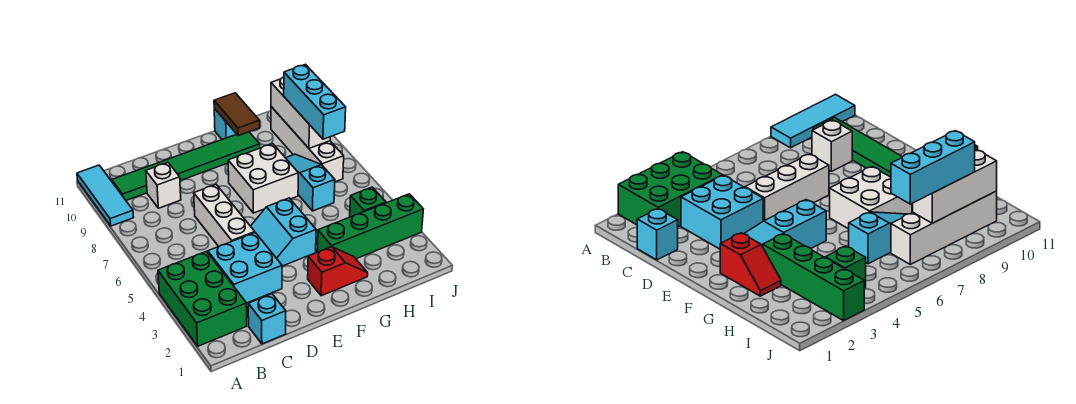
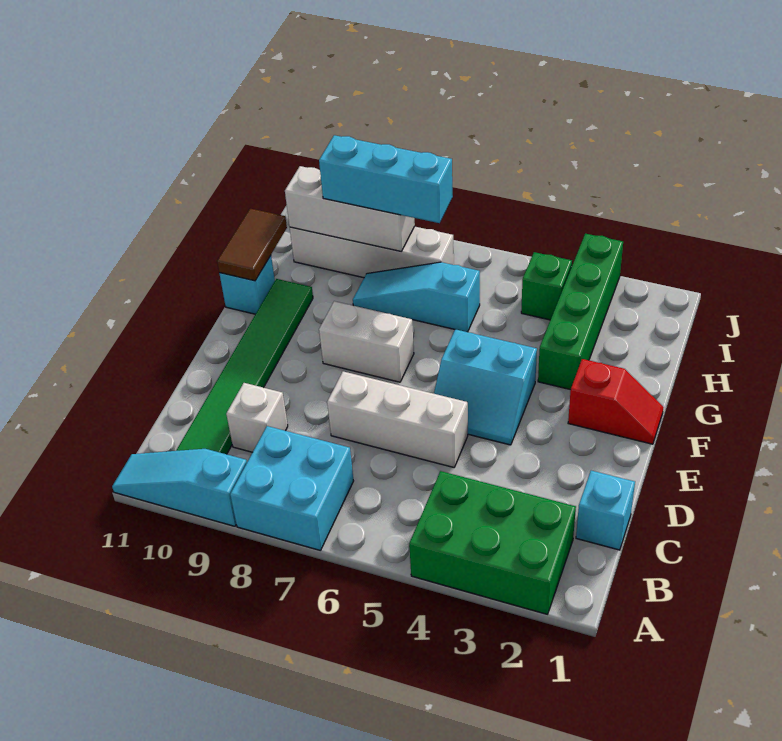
cyan 1x3 tile [77,165,134,226] -> cyan 1x3 slope [112,449,247,526]
cyan 2x2 brick [208,233,282,303] -> cyan 2x2 brick moved to [230,426,353,551]
red 1x2 slope [308,247,368,296] -> red 1x2 slope turned to [568,359,663,444]
white 2x2 brick [228,144,298,213] -> white 1x2 brick [319,301,414,382]
brown 1x2 tile [214,93,260,136] -> brown 1x2 tile turned to [217,209,287,281]

